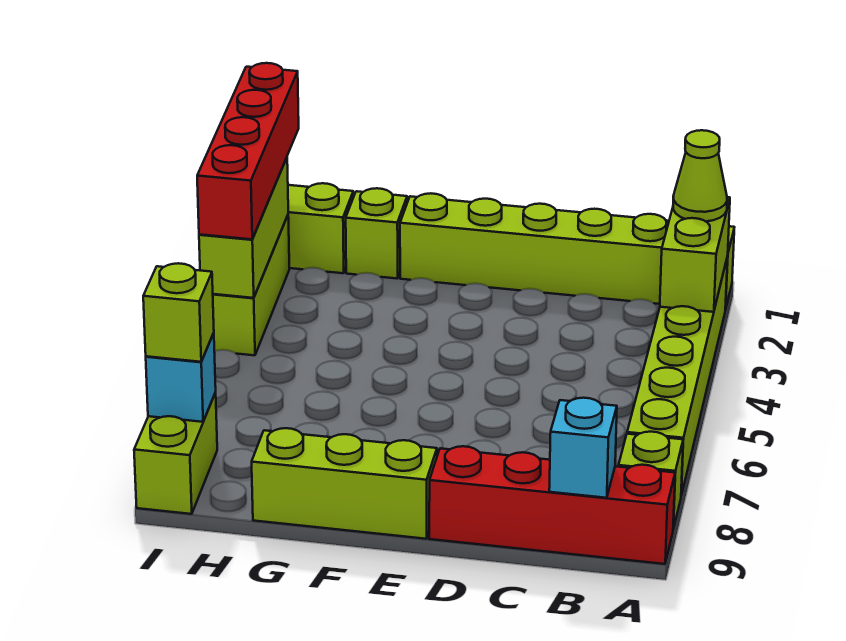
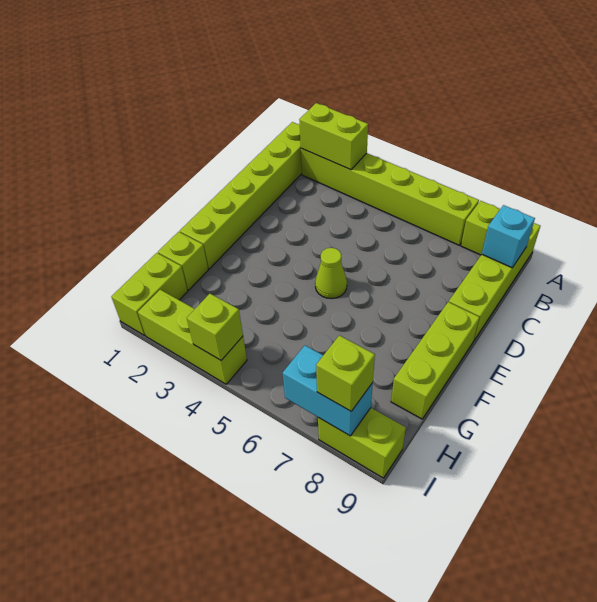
lime 1x1 cone [673,130,727,221] -> lime 1x1 cone moved to [315,248,347,299]
red 1x4 brick [429,446,675,564] -> lime 1x4 brick [449,223,540,340]
red 1x4 brick [197,63,299,239] -> none
lime 1x3 brick [199,158,288,298] -> lime 1x1 brick [187,294,243,360]
cyan 1x1 brick [146,333,216,422] -> cyan 1x2 brick [283,346,373,436]

